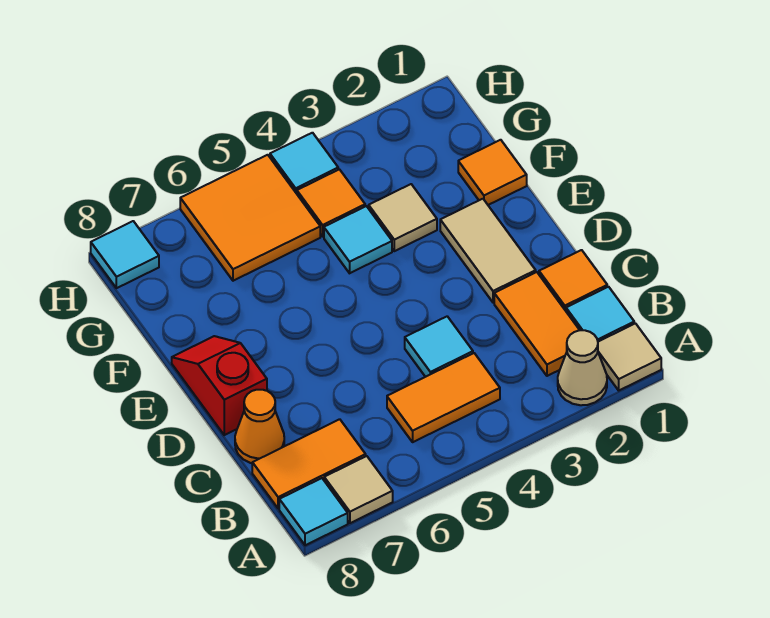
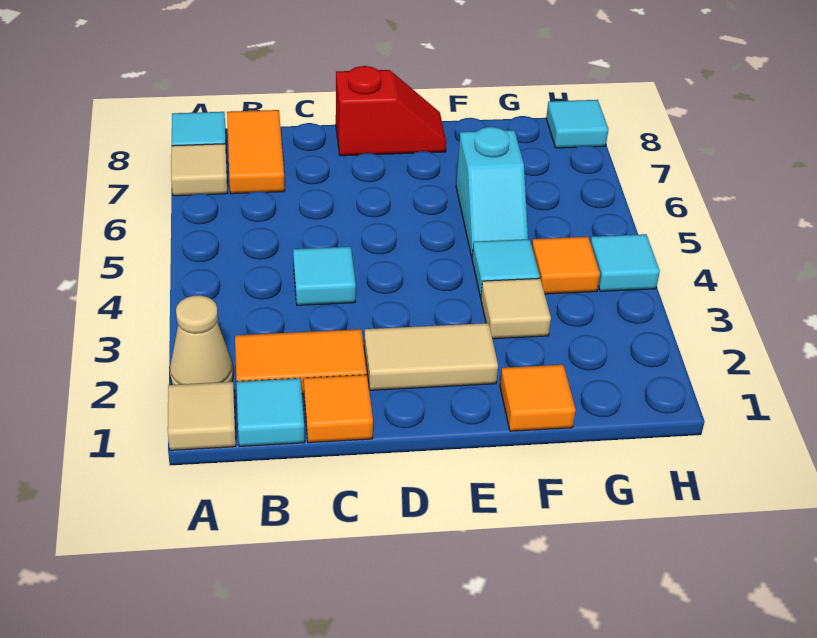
orange 1x2 tile [387,353,500,442] -> none
orange 1x1 cone [235,390,284,463] -> none
none -> cyan 1x2 slope [456,127,528,257]
orange 2x2 tile [180,155,320,281] -> none

